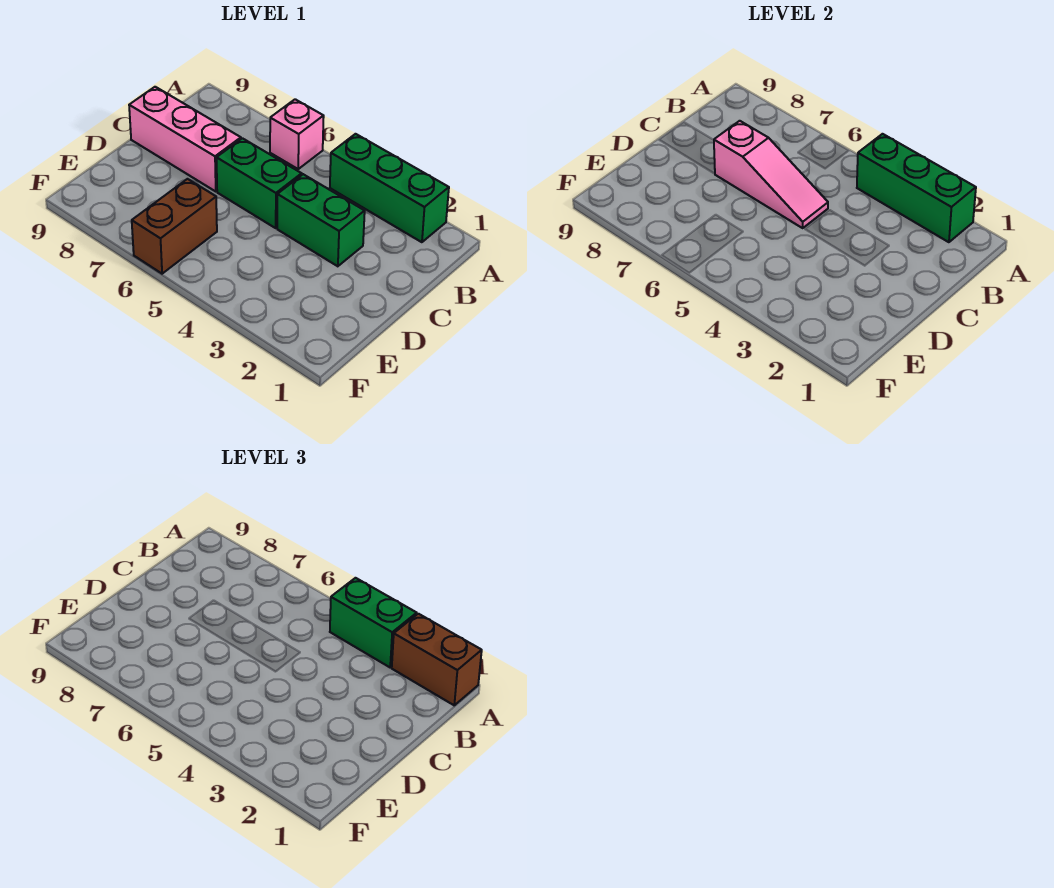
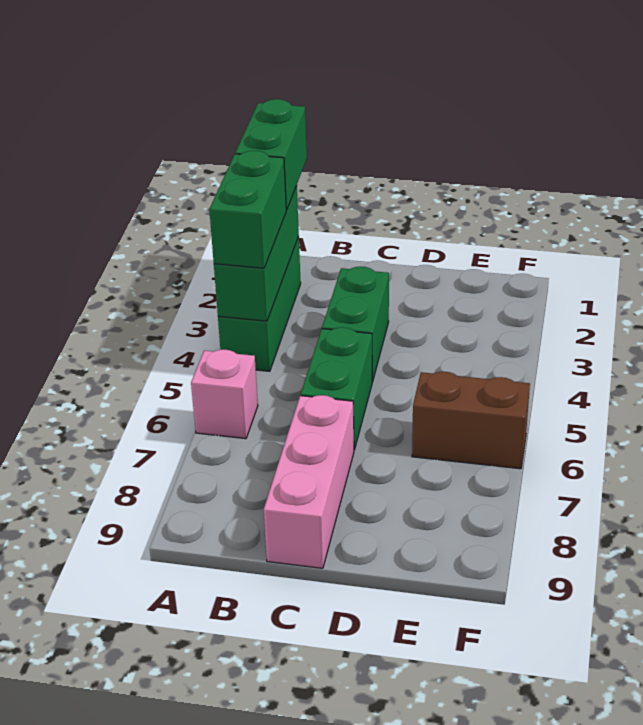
brown 1x2 brick [392,614,482,705] -> green 1x2 brick [235,99,307,210]
pink 1x3 slope [714,121,828,228] -> none

